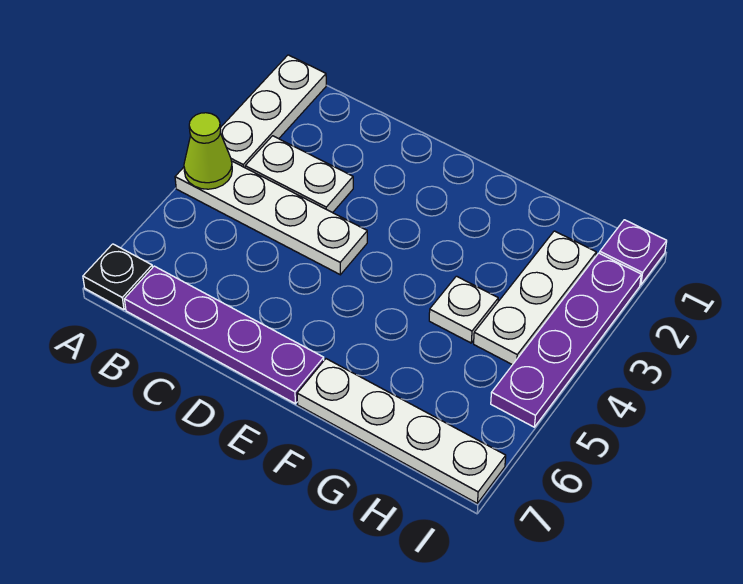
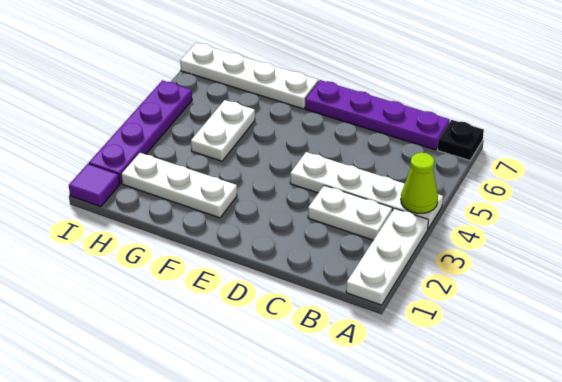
white 1x1 plate [429,276,498,343] -> white 1x2 plate [191,100,255,161]
white 1x3 plate [474,231,596,365] -> white 1x3 plate turned to [121,153,237,218]
purple 1x1 plate [600,220,667,285] -> purple 1x1 tile [69,164,120,207]

